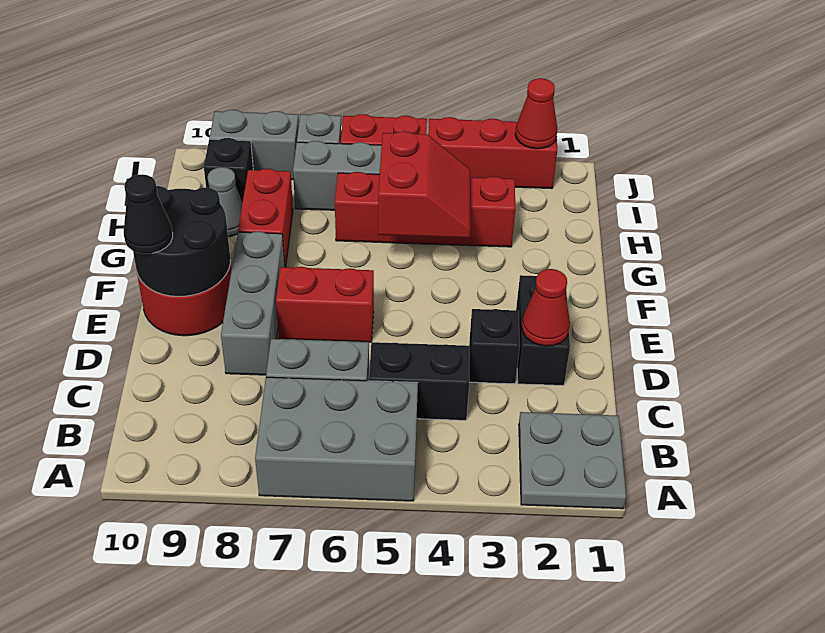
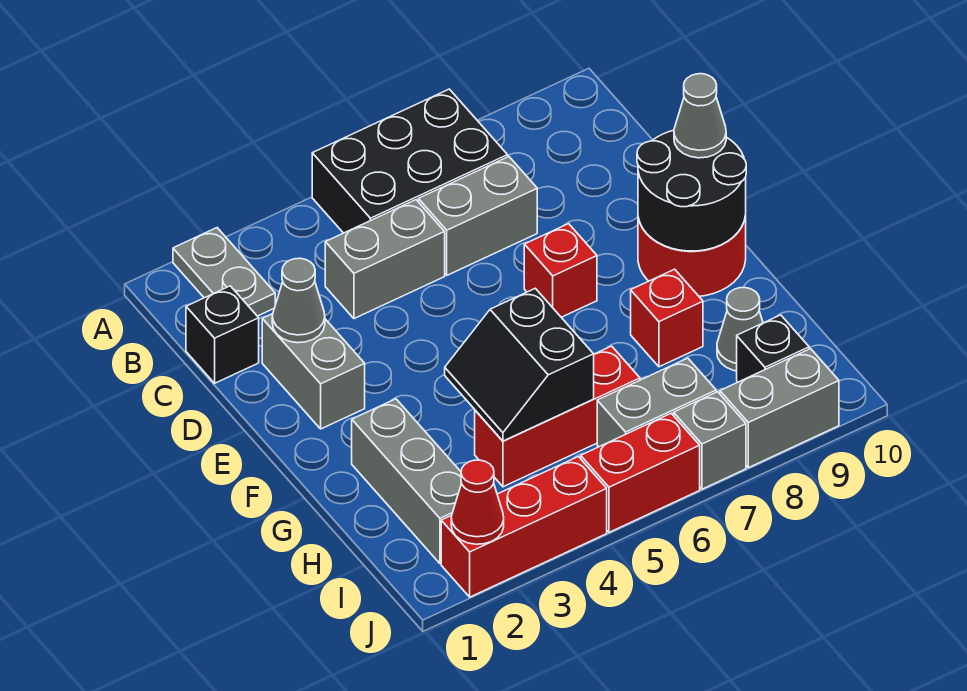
grey 2x2 plate [519,412,626,509] -> grey 1x2 plate [173,228,275,316]
grey 2x3 brick [255,377,418,501] -> black 2x3 brick [312,89,508,233]
black 1x2 brick [369,342,469,420] -> grey 1x2 brick [325,200,445,319]
black 1x2 brick [516,275,570,386] -> grey 1x2 brick [262,314,365,429]
red 1x1 cone [522,269,570,346] -> grey 1x1 cone [272,258,325,343]
black 1x1 brick [469,309,520,384] -> black 1x1 brick moved to [186,286,259,383]
grey 1x3 brick [221,231,285,375] -> grey 1x3 brick moved to [352,399,462,563]
red 1x2 brick [276,267,374,342] -> red 1x1 brick [524,224,597,317]
black 1x1 cone [124,174,173,254] -> grey 1x1 cone [674,74,726,158]
red 2x2 slope [378,131,470,238] -> black 2x2 slope [445,288,594,441]
red 1x2 brick [238,169,293,267] -> red 1x1 brick [631,269,703,367]
red 1x4 brick [335,172,515,247] -> red 1x3 brick [475,346,640,487]

